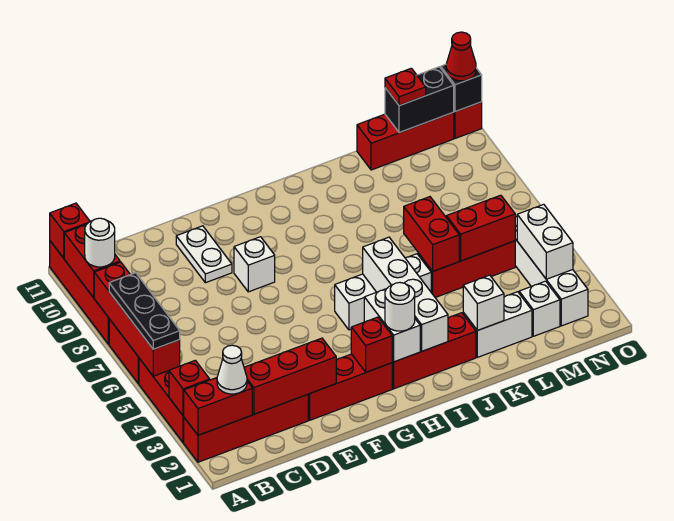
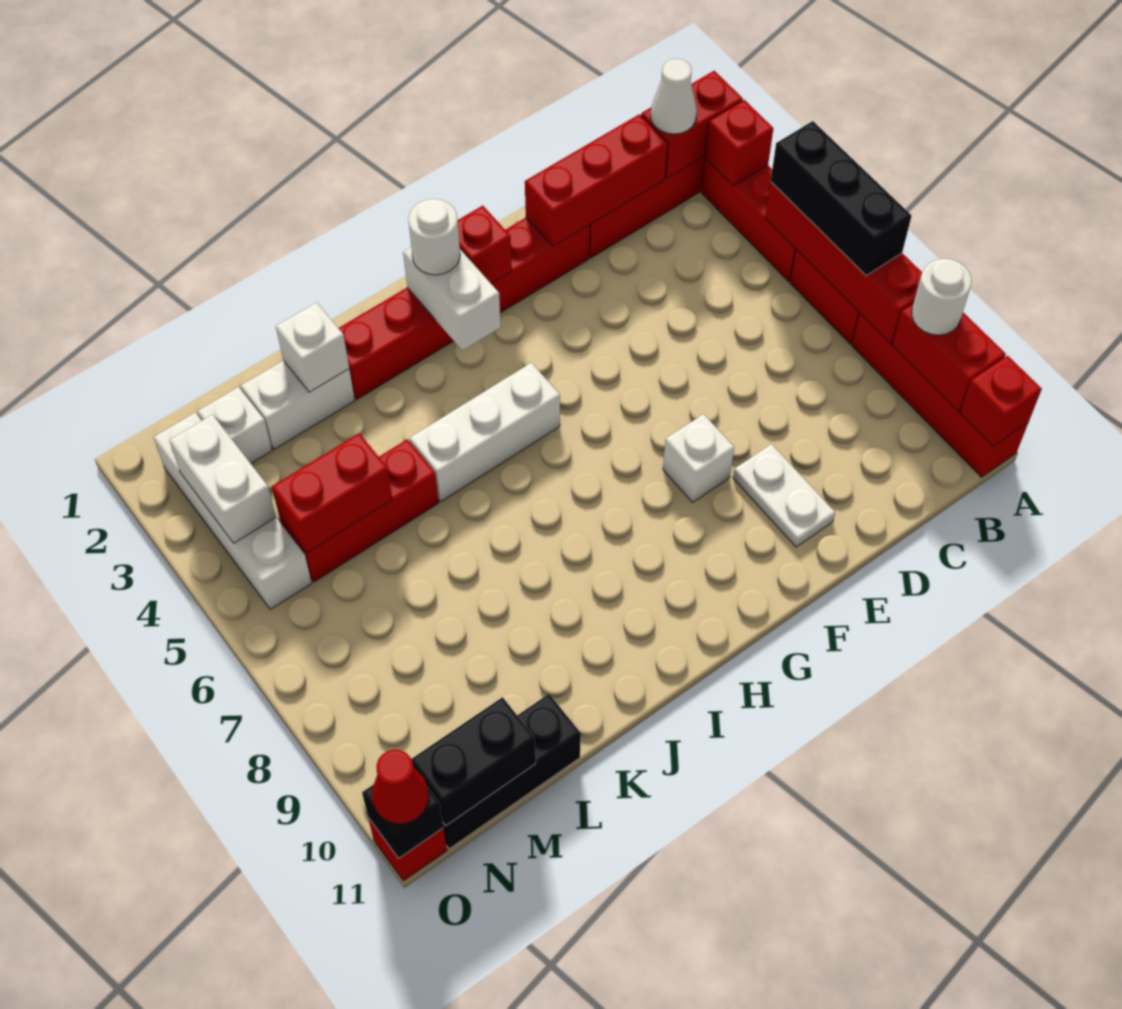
black 1x3 plate [109,273,180,349] -> black 1x3 brick [771,121,912,276]
white 1x4 brick [363,237,448,351] -> none
red 1x2 brick [404,197,459,271] -> none
red 1x3 brick [357,112,454,170] -> black 1x3 brick [443,694,581,849]
red 1x1 plate [385,68,426,106] -> none

